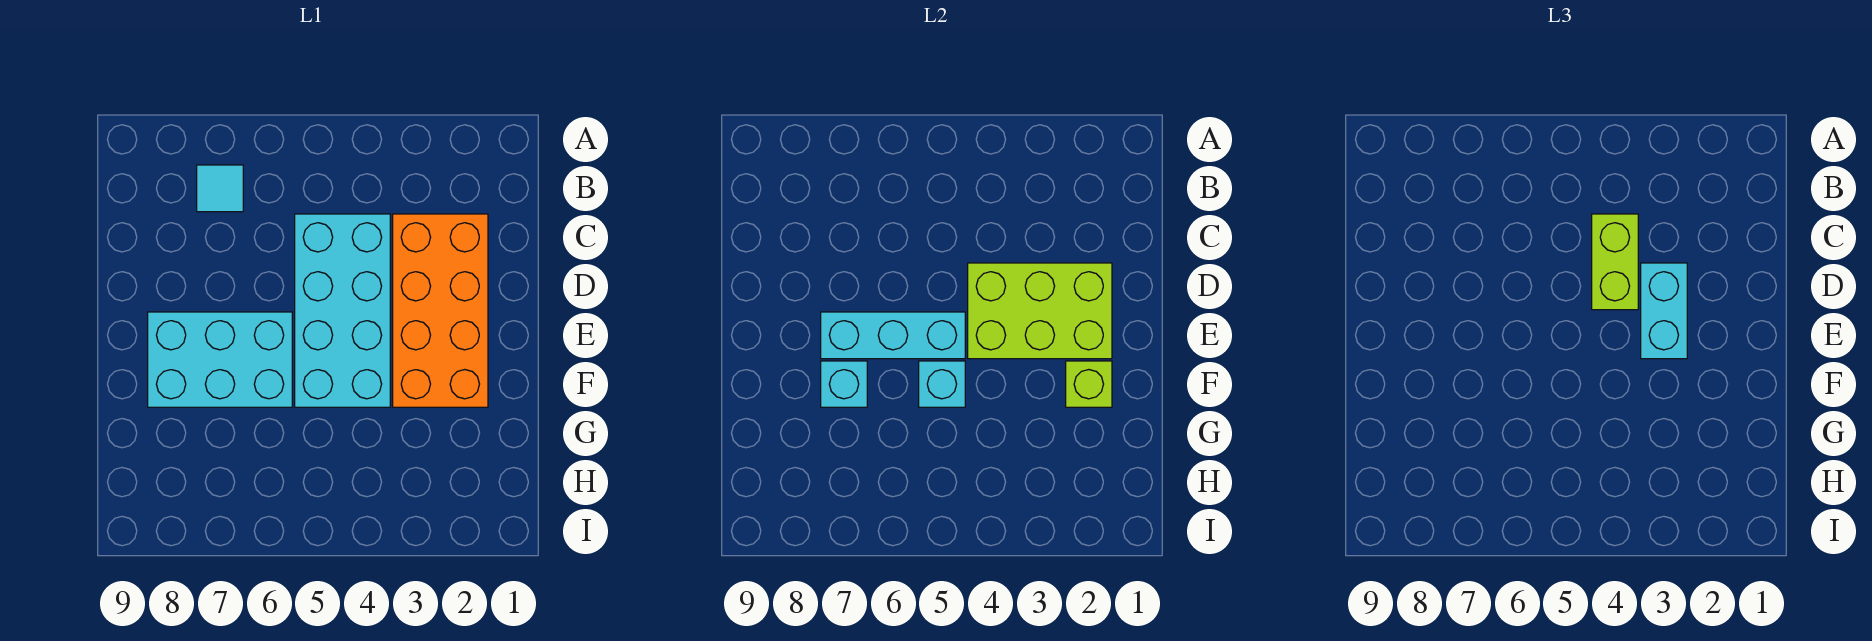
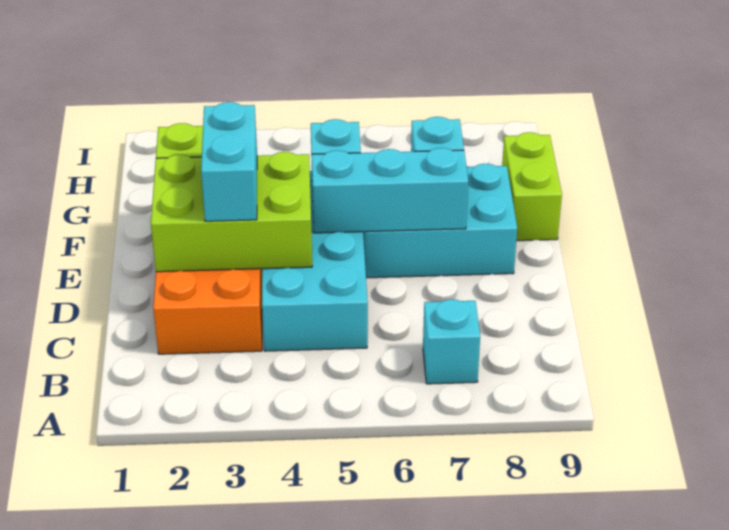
cyan 1x1 tile [197,165,243,212] -> cyan 1x1 brick [423,299,480,384]
lime 1x2 brick [1592,214,1638,310] -> lime 1x2 brick moved to [502,132,562,241]

